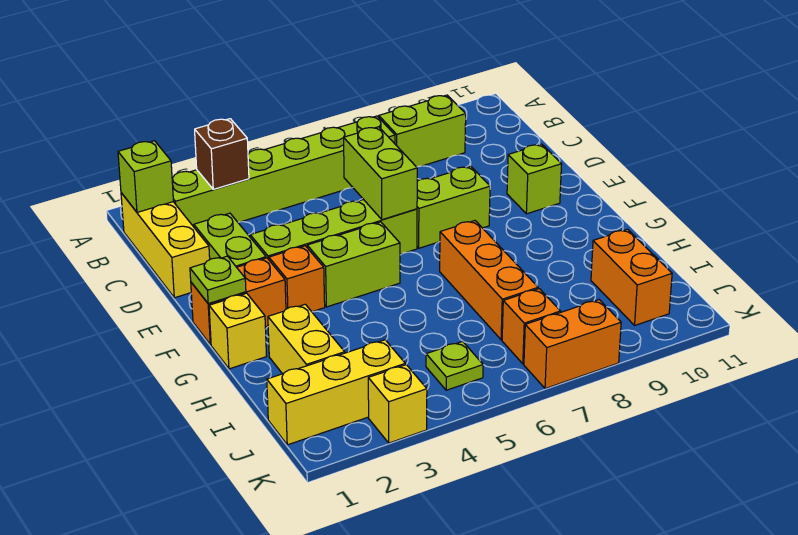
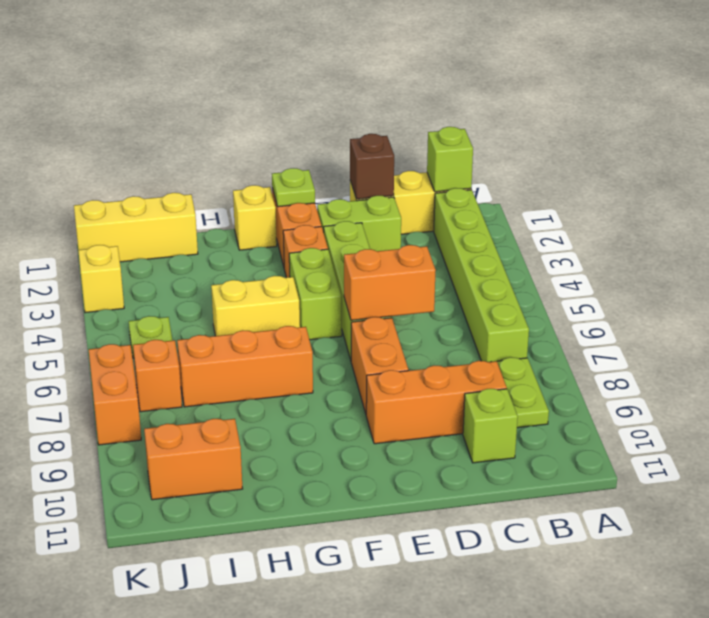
brown 1x1 brick [195,119,249,189] -> brown 1x1 brick moved to [350,134,394,199]
lime 1x2 brick [379,95,466,167] -> lime 1x2 plate [497,357,549,428]
none -> orange 1x3 brick [366,361,507,444]
lime 1x2 brick [344,127,417,220] -> orange 1x2 brick [344,245,436,320]
lime 1x2 brick [417,166,490,248] -> orange 1x2 brick [351,317,408,413]
lime 1x1 brick [507,144,562,214] -> lime 1x1 brick moved to [463,389,518,463]
yellow 1x2 brick [268,304,345,374] -> yellow 1x2 brick moved to [211,276,300,336]
yellow 1x3 brick [267,340,405,445] -> yellow 1x3 brick turned to [74,193,198,262]

